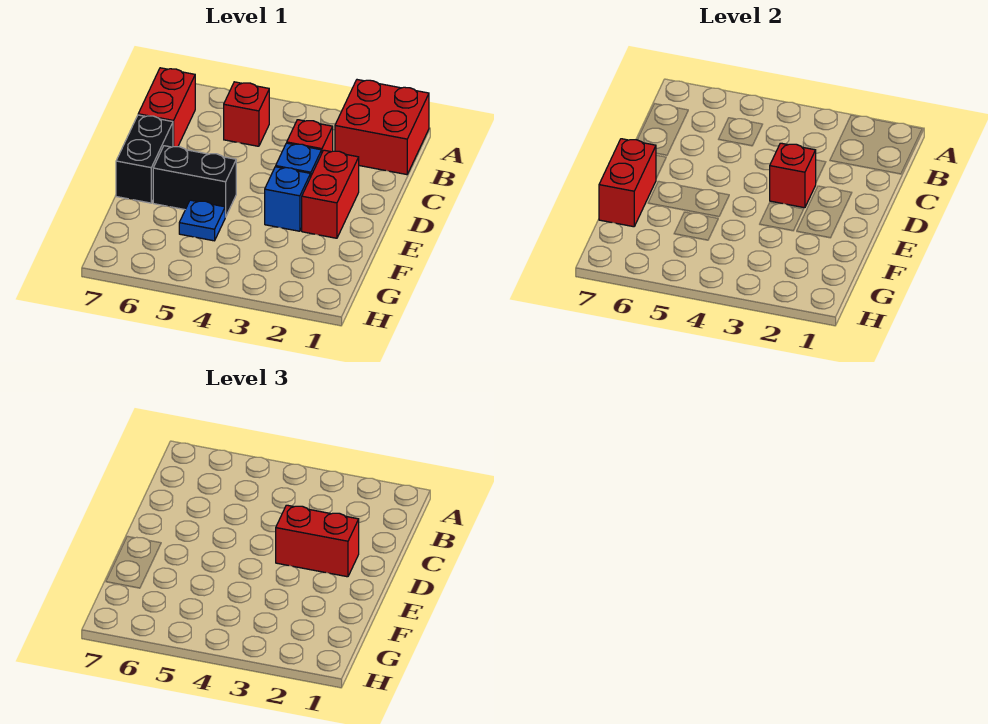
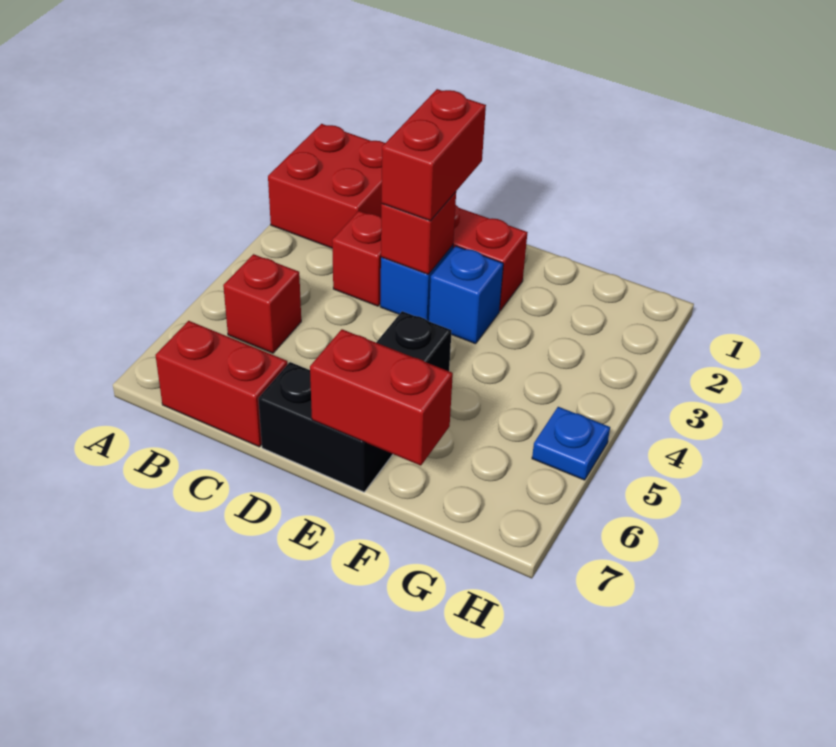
blue 1x1 plate [179,200,225,241] -> blue 1x1 plate moved to [532,407,610,480]

